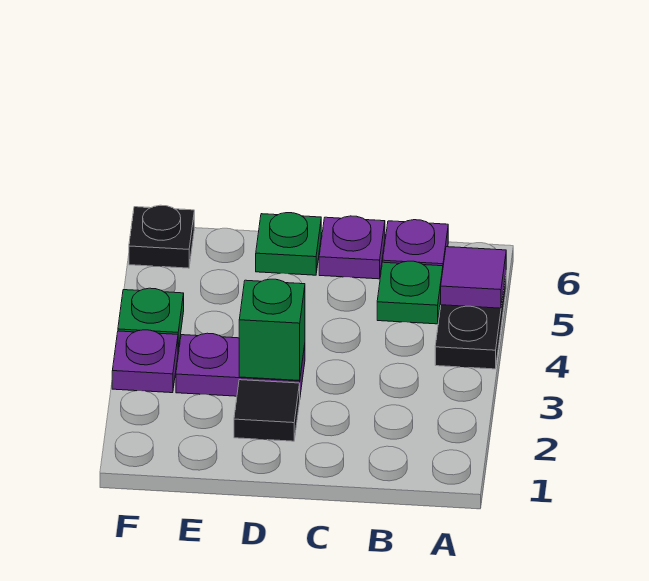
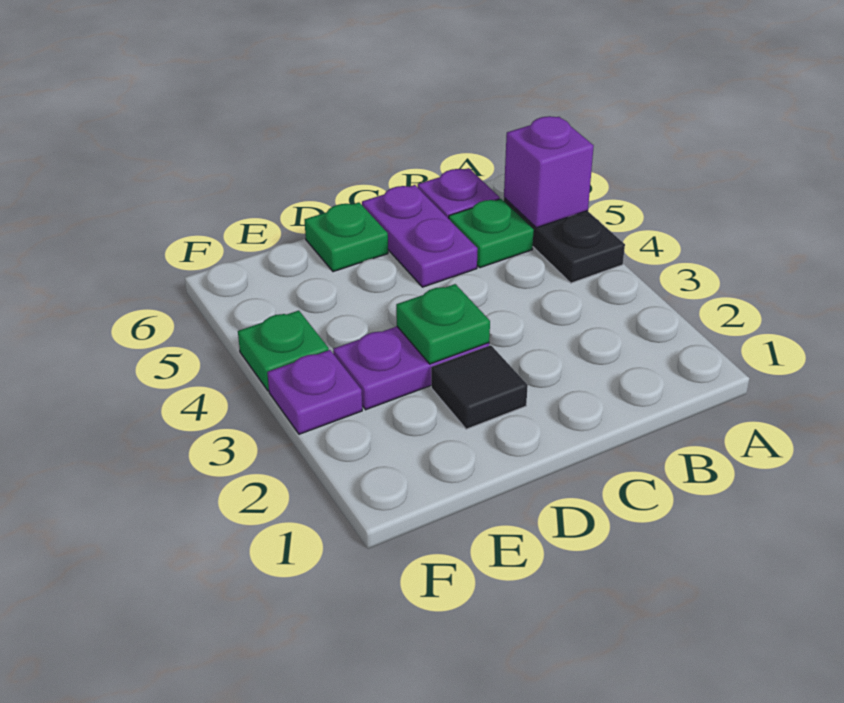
purple 1x1 tile [441,247,506,308] -> purple 1x1 brick [504,116,594,228]
purple 1x1 plate [319,216,385,279] -> purple 1x2 plate [362,185,478,287]
green 1x1 brick [239,279,305,381] -> green 1x1 plate [396,284,490,364]
black 1x1 plate [129,205,194,268] -> none

